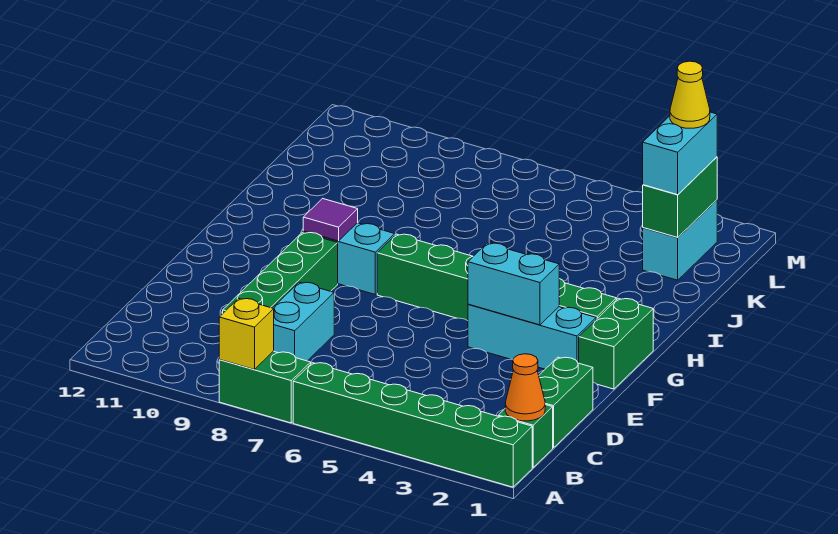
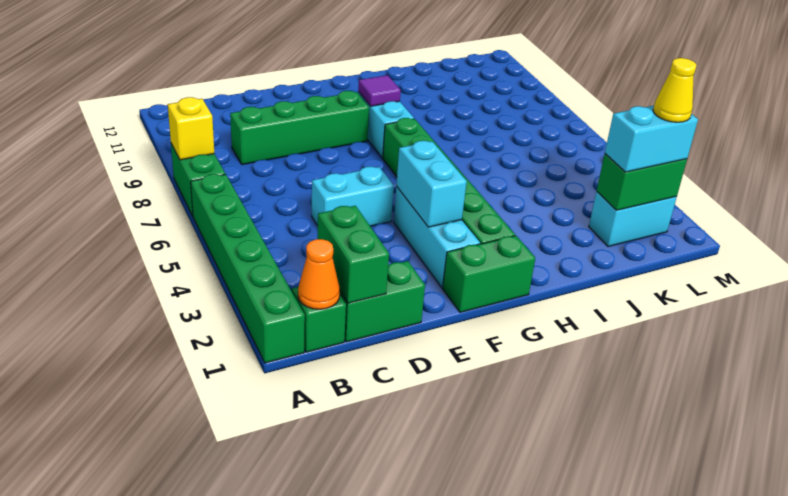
none -> green 1x2 brick [317,206,389,303]
cyan 1x2 brick [273,282,334,361] -> cyan 1x2 brick moved to [312,167,394,226]

